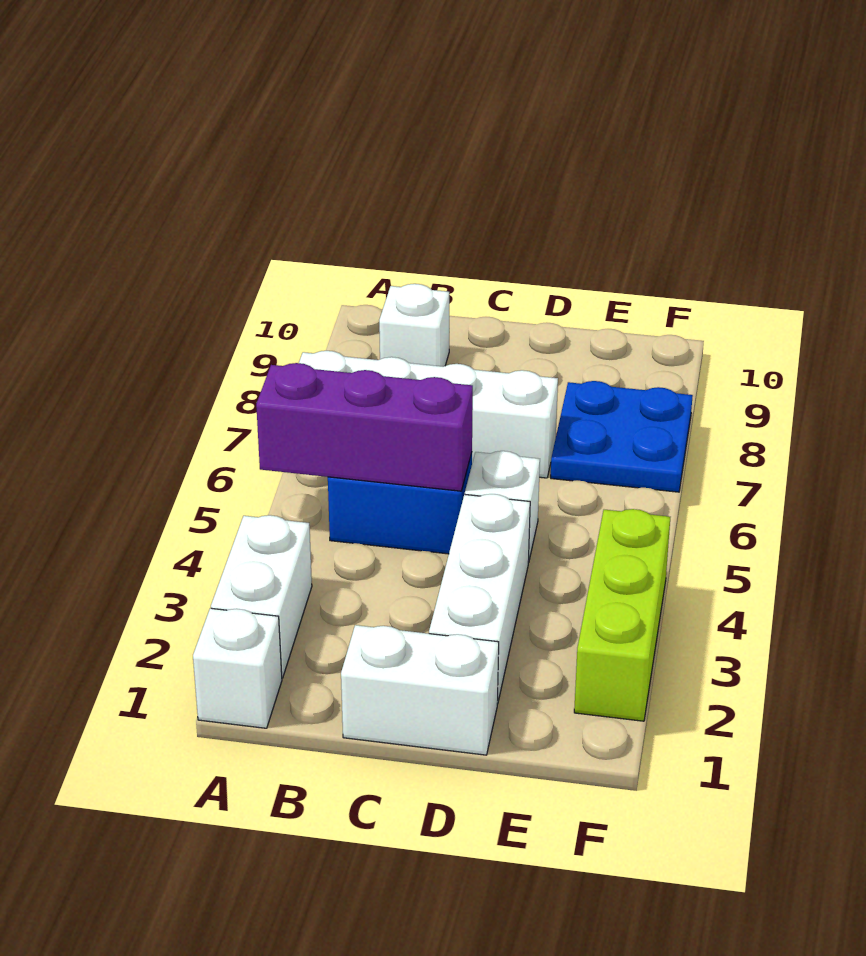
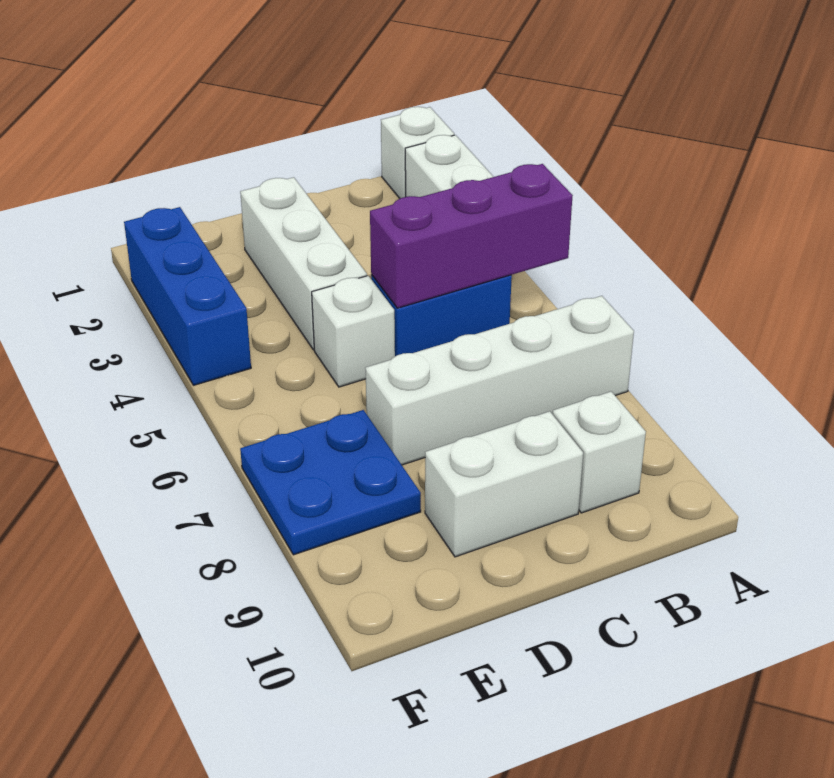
white 1x2 brick [341,625,499,755] -> white 1x2 brick moved to [425,411,583,557]
lime 1x3 brick [574,509,670,721] -> blue 1x3 brick [124,207,251,385]

